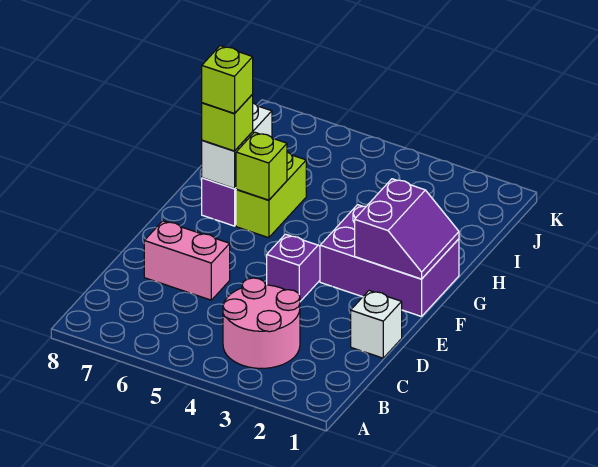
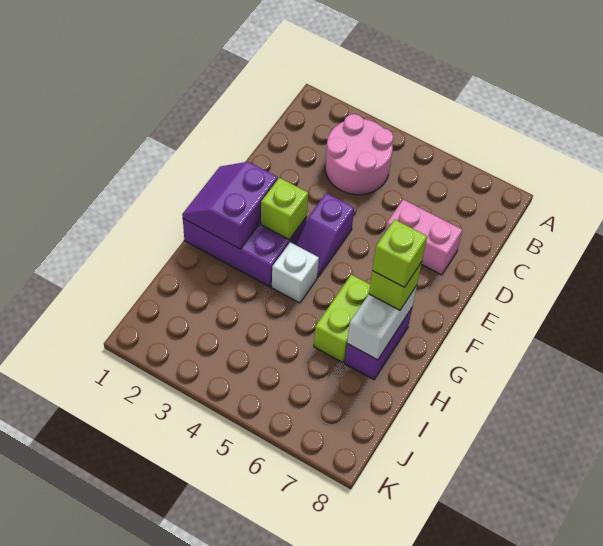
white 1x1 brick [351,291,402,358] -> white 1x1 brick moved to [272,242,319,303]
lime 1x1 brick [236,132,287,200] -> lime 1x1 brick moved to [261,178,308,240]

